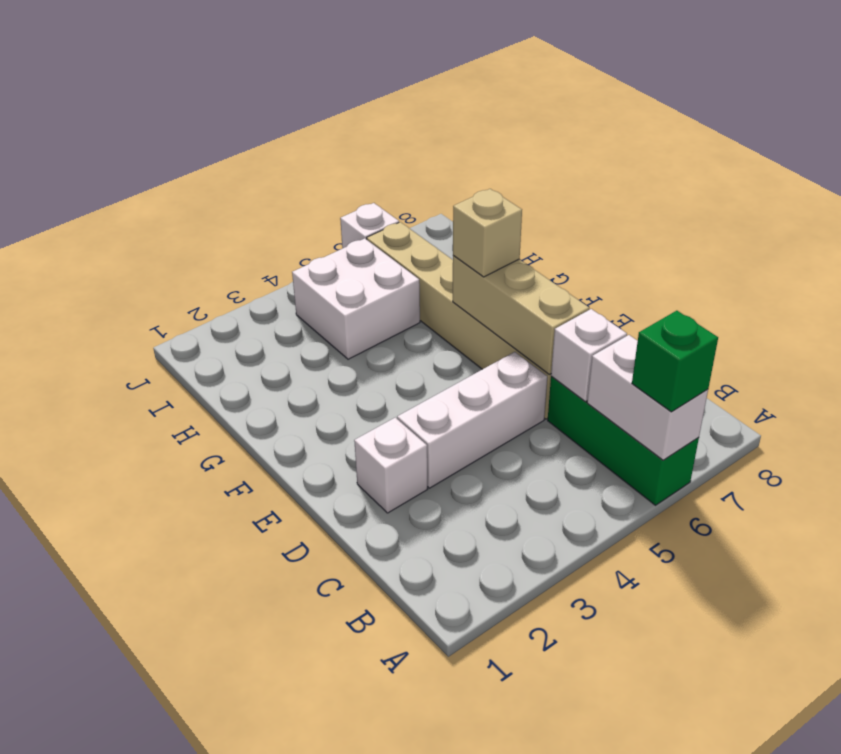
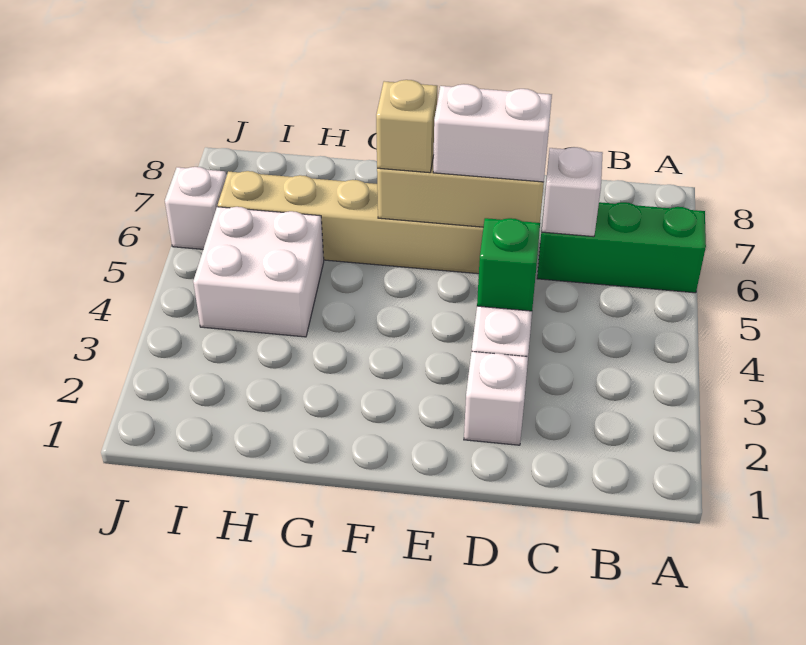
white 1x2 brick [587,335,708,460] -> white 1x2 brick moved to [433,84,552,182]
green 1x1 brick [632,311,718,412] -> green 1x1 brick moved to [477,218,540,311]

